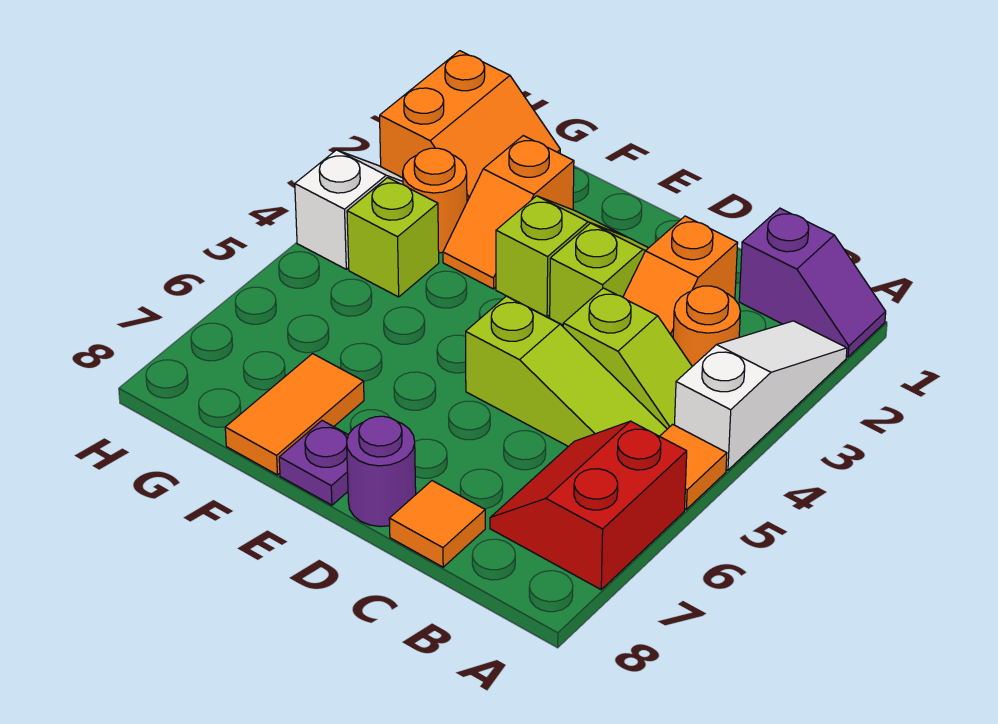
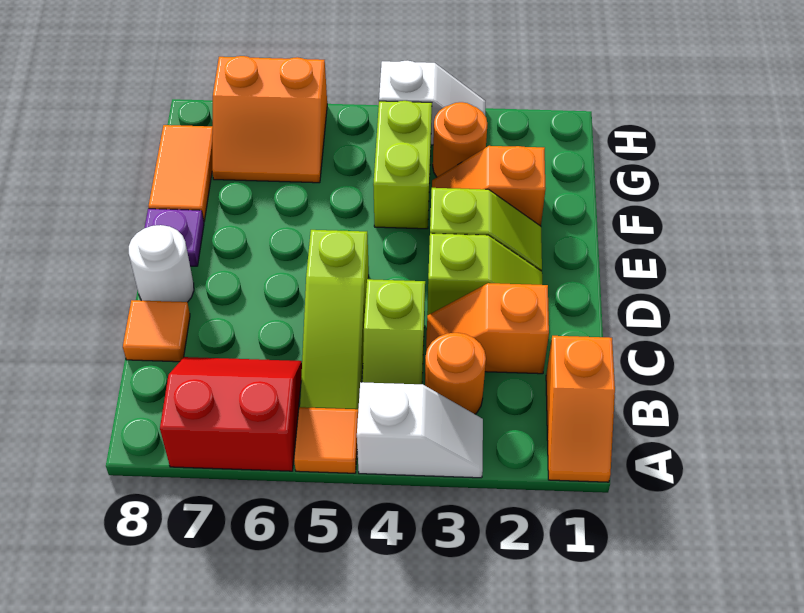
purple 1x2 slope [739,208,886,357] -> orange 1x2 slope [546,336,615,482]
white 1x3 slope [675,321,847,470] -> white 1x2 slope [357,382,483,478]
purple 1x1 round brick [347,416,416,527] -> white 1x1 round brick [129,225,194,302]
orange 1x2 tile [225,354,364,475] -> orange 1x2 tile turned to [148,125,213,221]
orange 2x2 slope [380,51,560,201] -> orange 2x2 slope moved to [212,56,327,183]
lime 1x1 brick [347,178,439,297] -> lime 1x2 brick [373,101,432,229]

